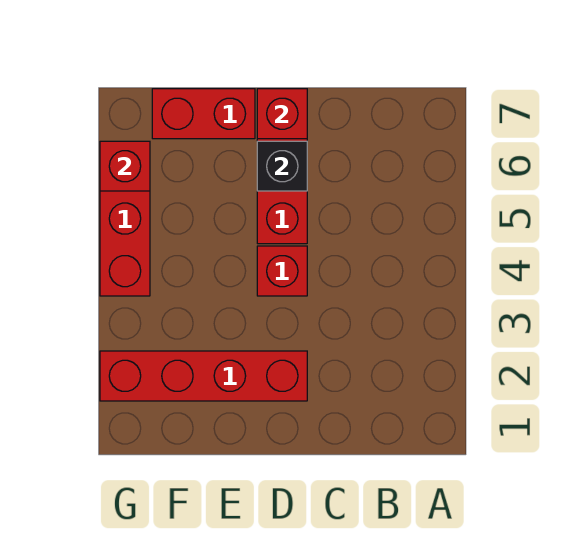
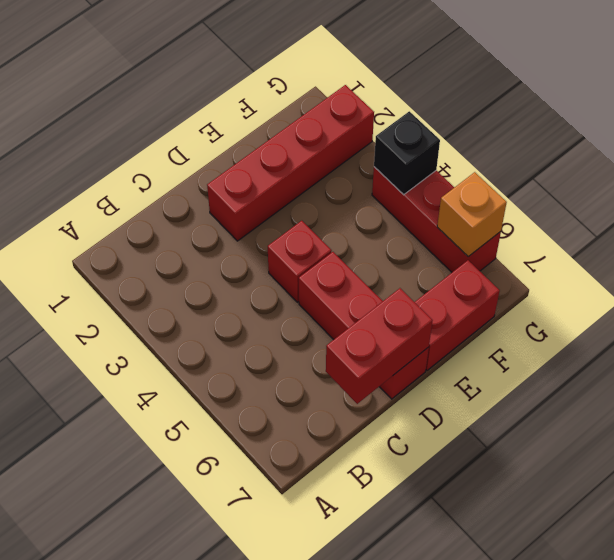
black 1x1 brick [257,141,307,191] -> black 1x1 brick moved to [374,111,440,195]
red 1x1 brick [257,89,307,139] -> red 1x2 brick [326,288,433,404]
red 1x1 brick [100,141,150,191] -> orange 1x1 brick [437,172,507,257]

